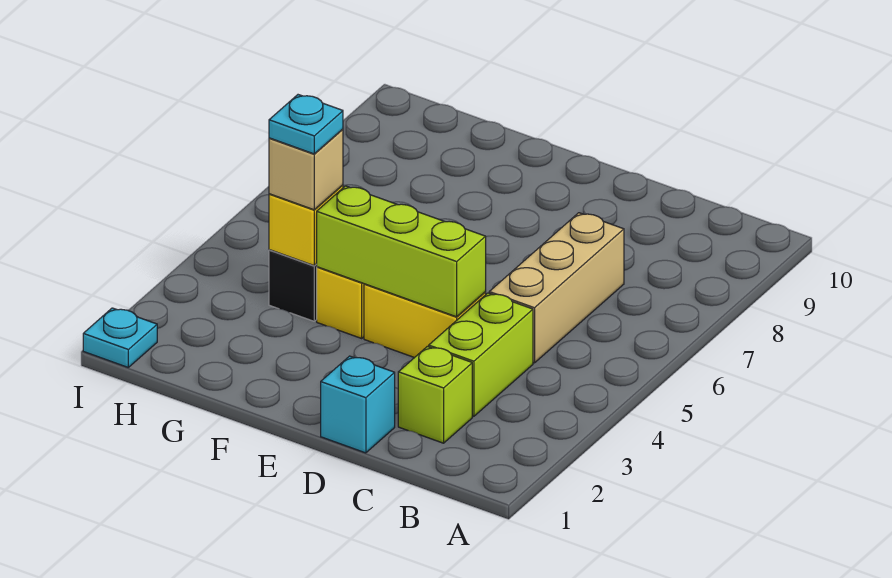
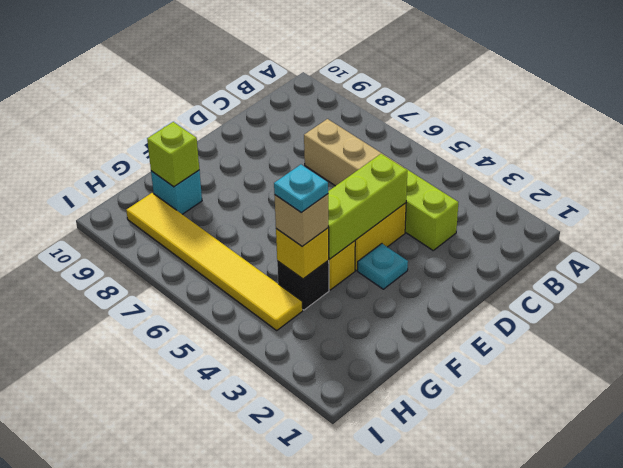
lime 1x1 brick [398,346,472,443] -> lime 1x1 brick moved to [147,122,199,187]
cyan 1x1 brick [321,356,395,453] -> cyan 1x1 brick moved to [151,170,202,214]
none -> yellow 1x6 tile [126,193,303,330]
cyan 1x1 plate [83,308,157,367] -> cyan 1x1 plate moved to [358,244,408,289]

